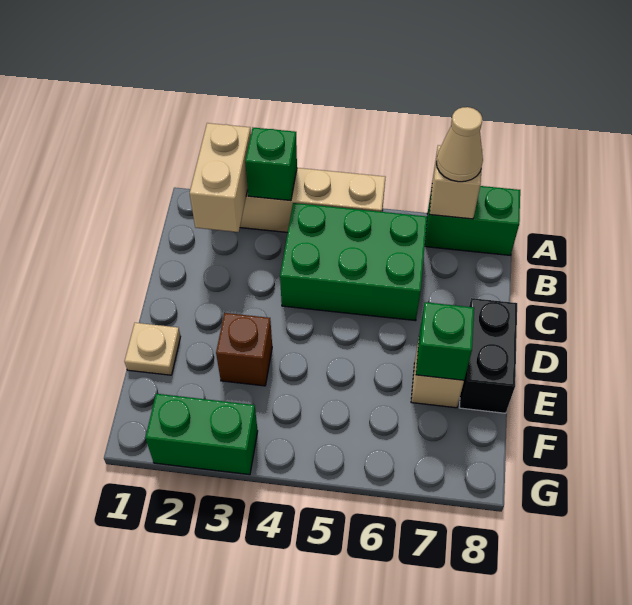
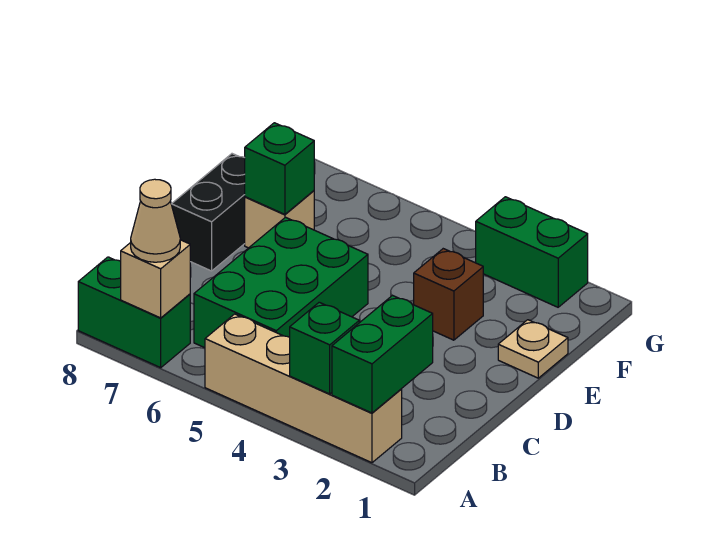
tan 1x2 brick [190,123,251,232] -> green 1x2 brick [332,296,433,413]
green 2x3 brick [280,203,427,321] -> green 2x3 brick turned to [194,217,368,348]

